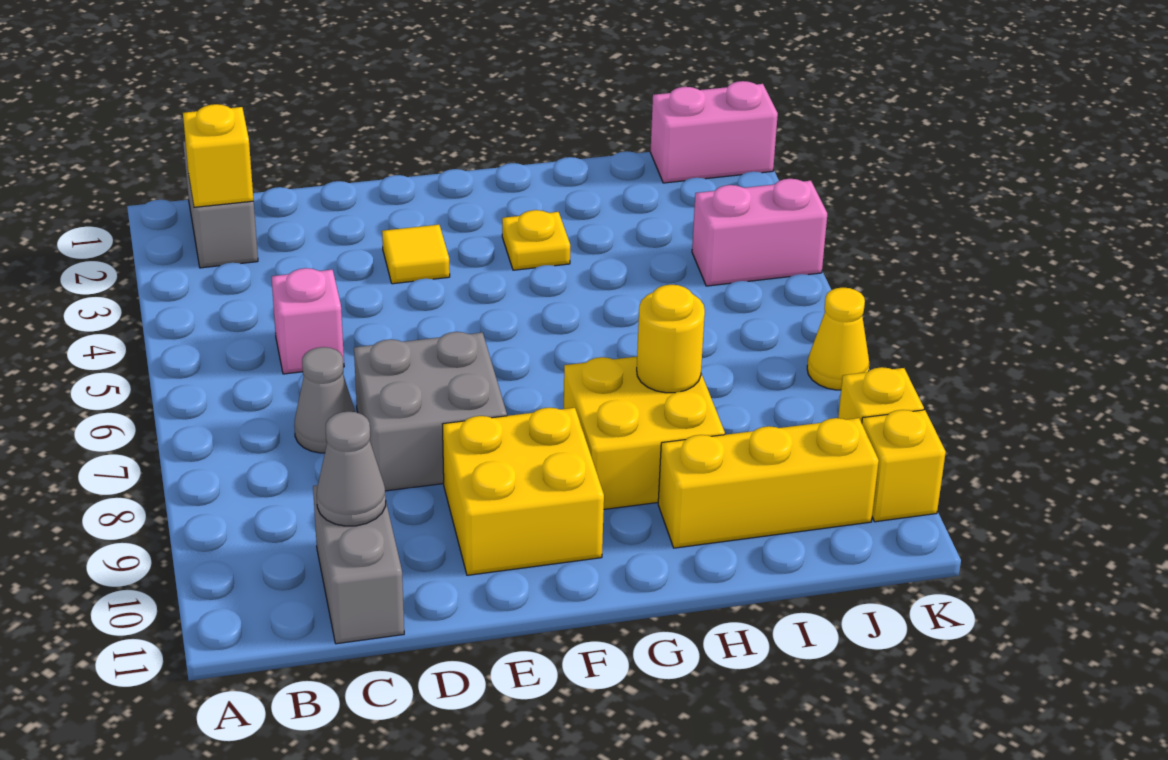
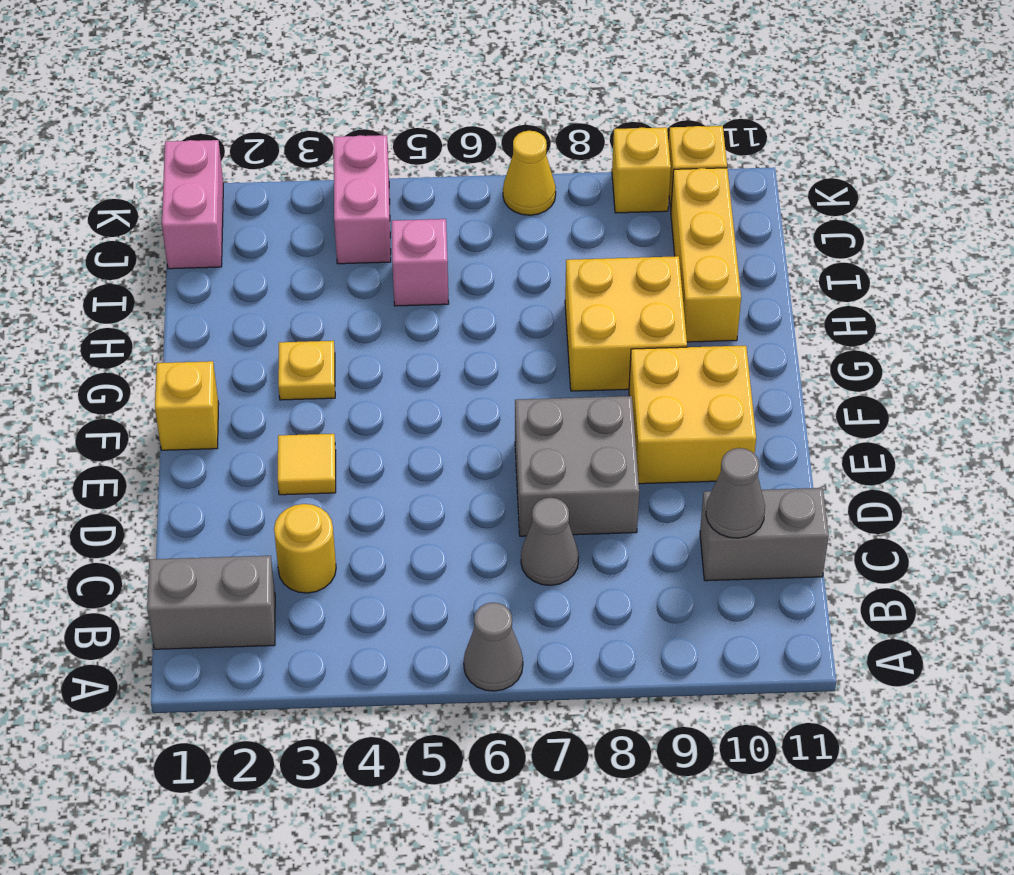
none -> grey 1x1 cone [464,603,523,691]
yellow 1x1 brick [183,104,254,207] -> yellow 1x1 brick moved to [155,361,219,450]
pink 1x1 brick [271,268,344,374] -> pink 1x1 brick moved to [392,219,449,306]
yellow 1x1 round brick [637,285,705,393] -> yellow 1x1 round brick moved to [274,504,336,593]

